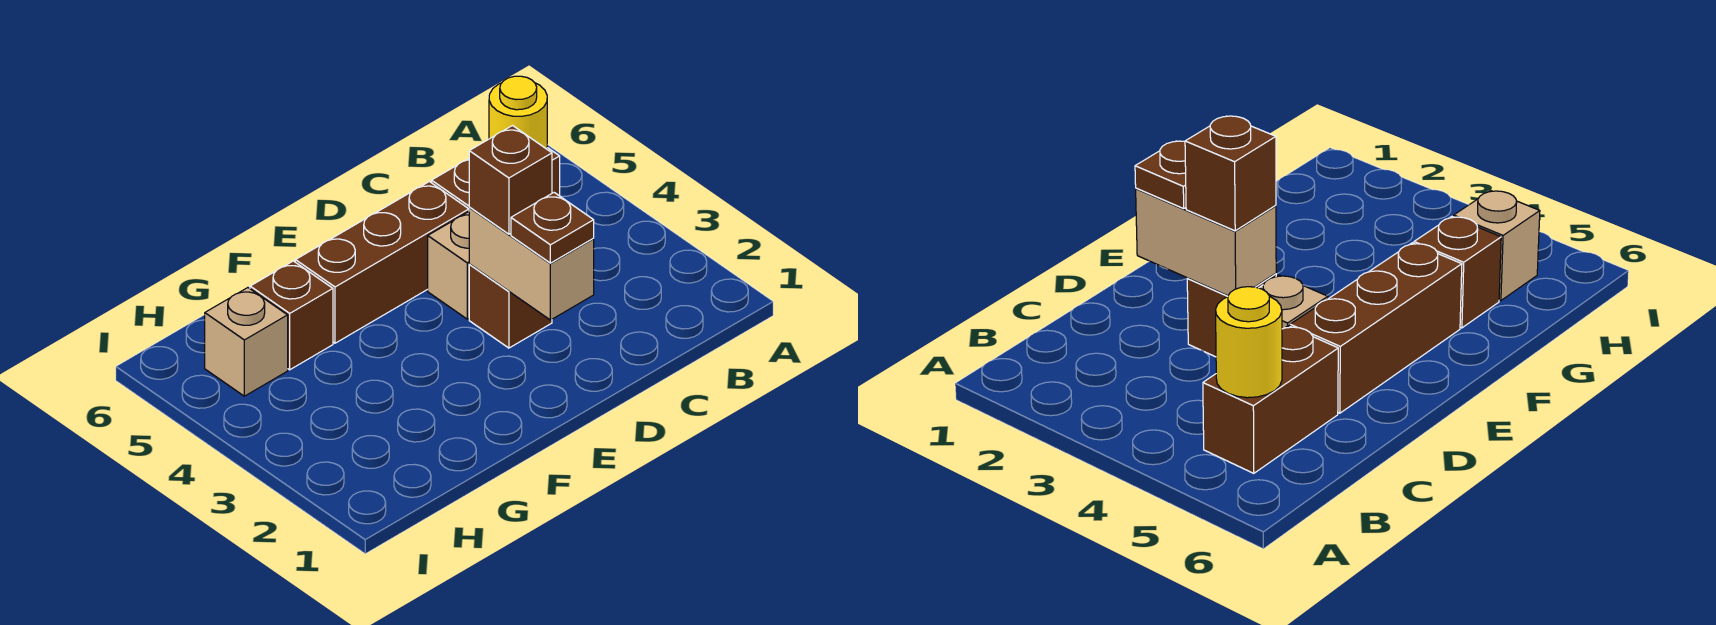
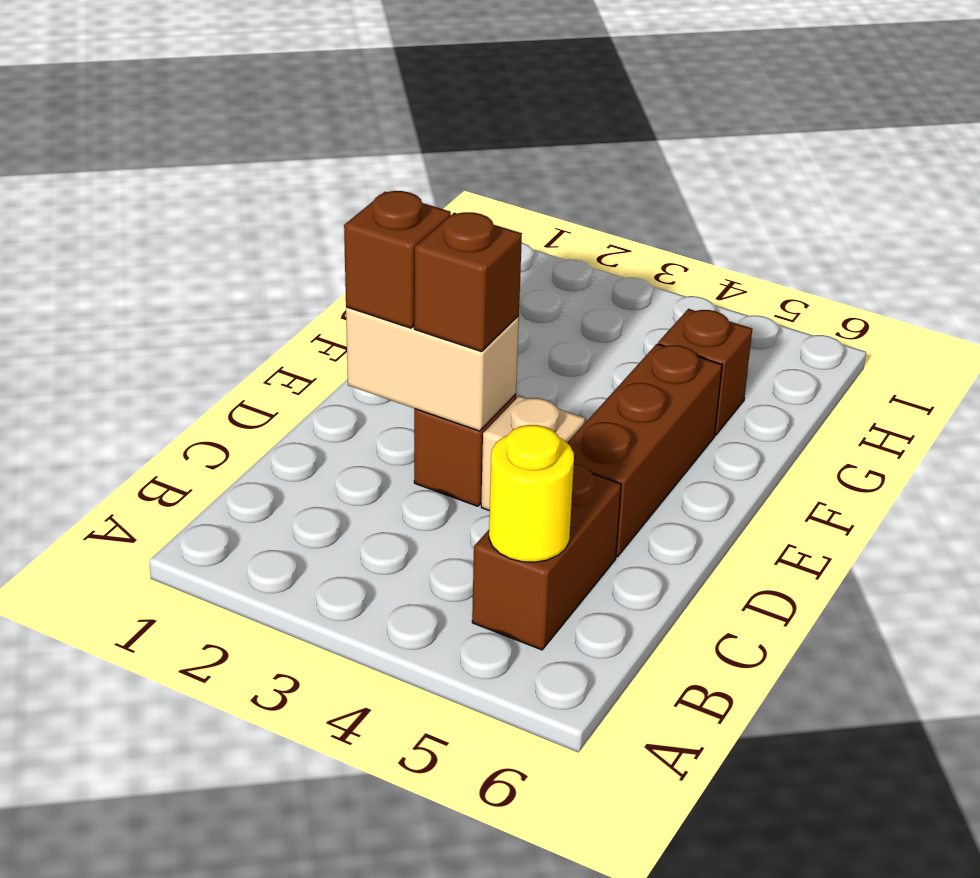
brown 1x1 plate [511,193,594,263] -> brown 1x1 brick [344,191,451,328]
tan 1x1 brick [205,288,288,396] -> none

